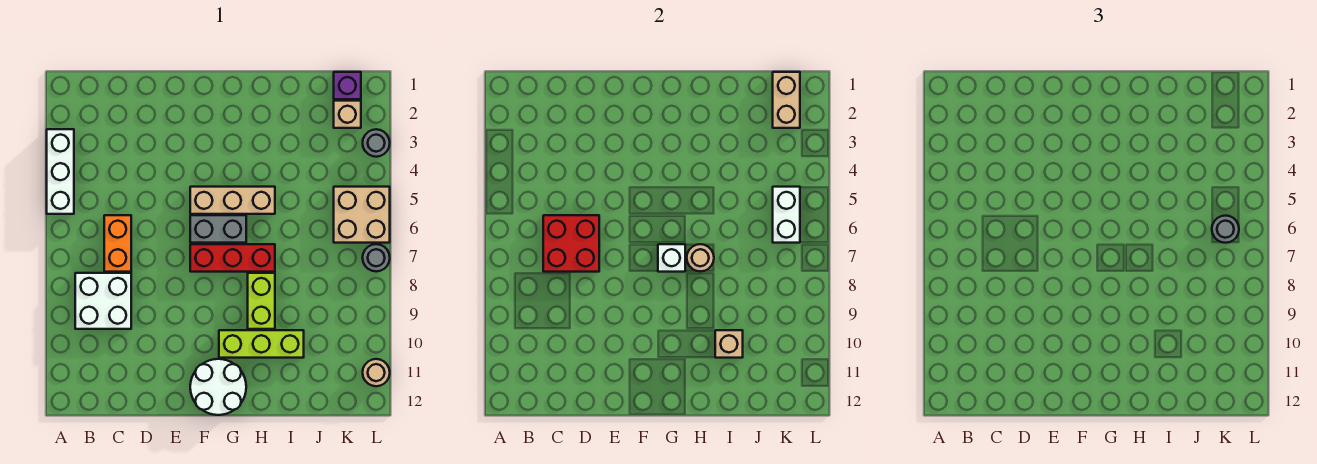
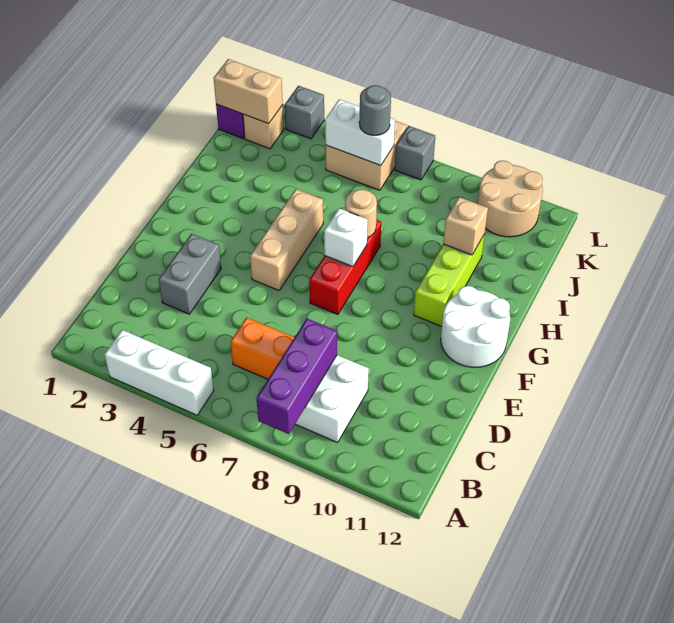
none -> purple 1x3 brick [256,319,337,434]
red 2x2 brick [543,215,599,272] -> none
grey 1x2 brick [190,215,246,243] -> grey 1x2 brick moved to [158,234,221,314]
lime 1x2 brick [248,273,275,329] -> none
grey 1x1 round brick [363,129,390,157] -> grey 1x1 brick [285,86,324,139]
grey 1x1 round brick [363,244,390,271] -> grey 1x1 brick [395,126,435,180]
tan 1x1 round brick [363,359,390,386] -> tan 2x2 round brick [478,160,543,237]

